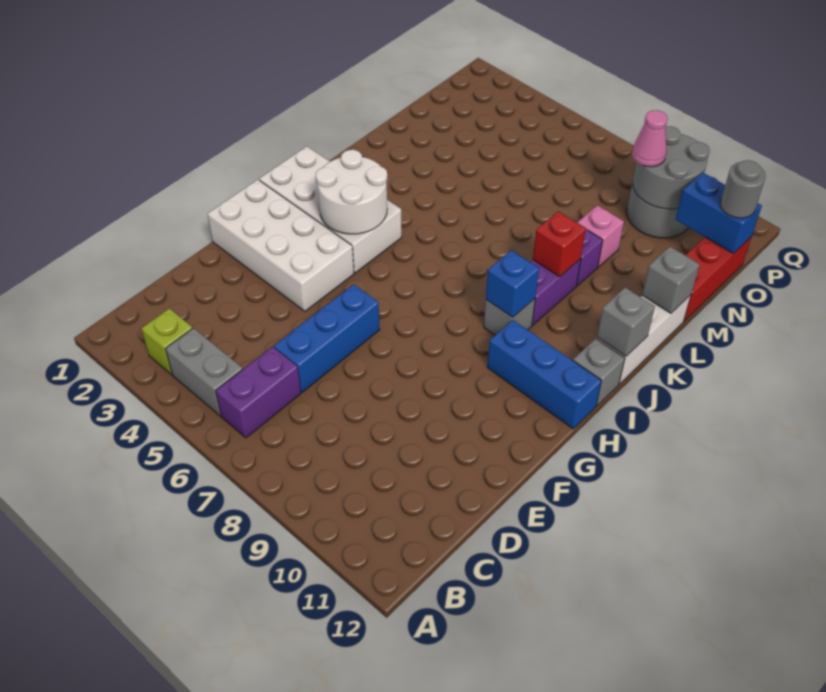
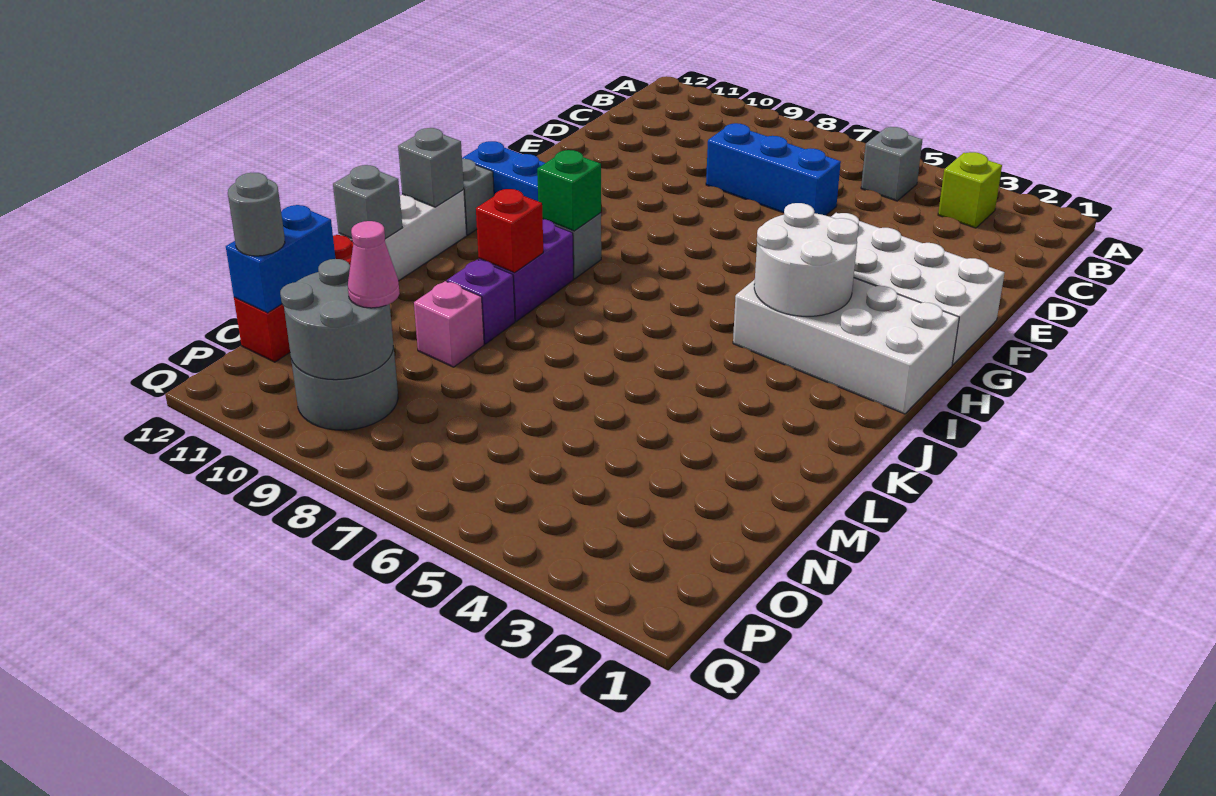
grey 1x2 brick [166,328,243,416] -> grey 1x1 brick [861,127,922,201]
purple 1x2 brick [216,347,301,438] -> none
blue 1x3 brick [274,284,380,392] -> blue 1x3 brick turned to [706,123,841,215]
blue 1x1 brick [486,250,539,317] -> green 1x1 brick [537,150,601,231]
blue 1x2 brick [676,172,762,253] -> blue 1x2 brick turned to [226,205,335,313]

